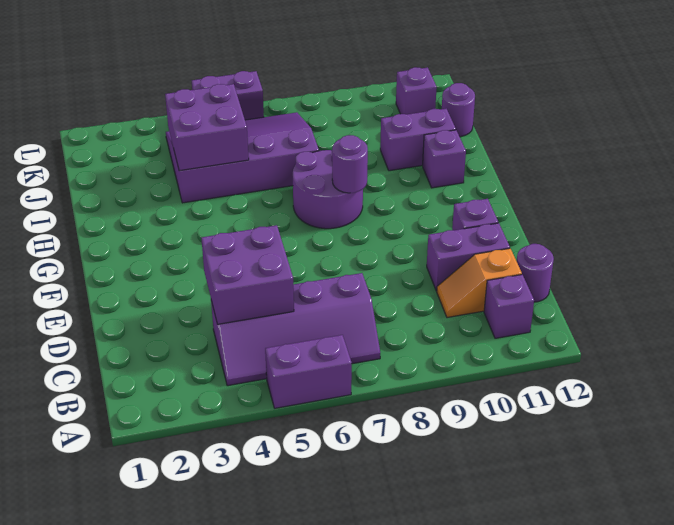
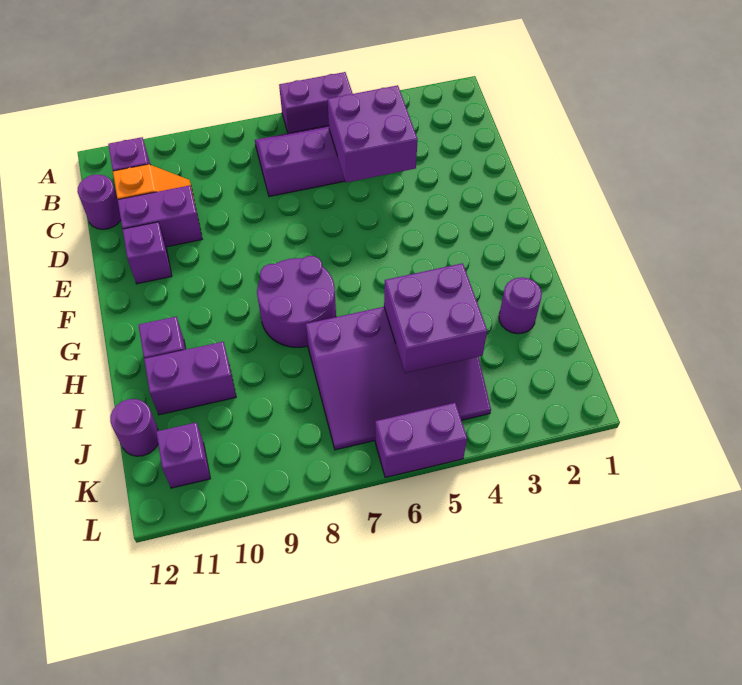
purple 1x1 round brick [332,135,368,193] -> purple 1x1 round brick moved to [499,277,542,334]

